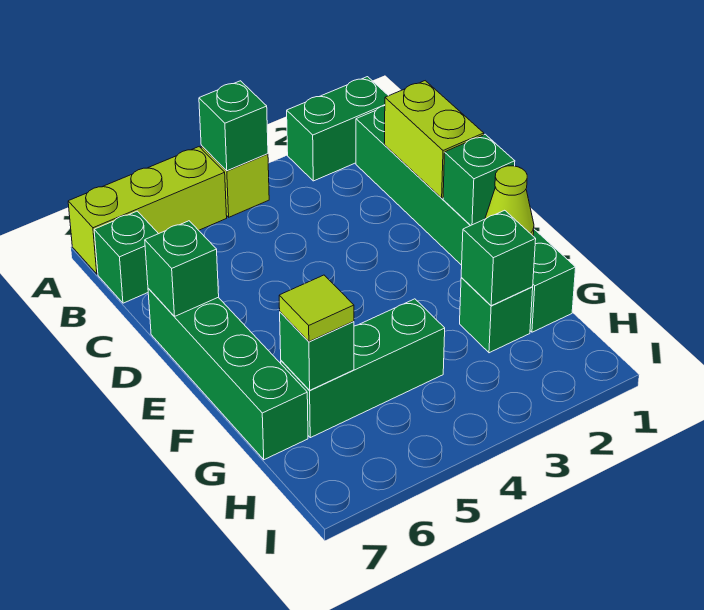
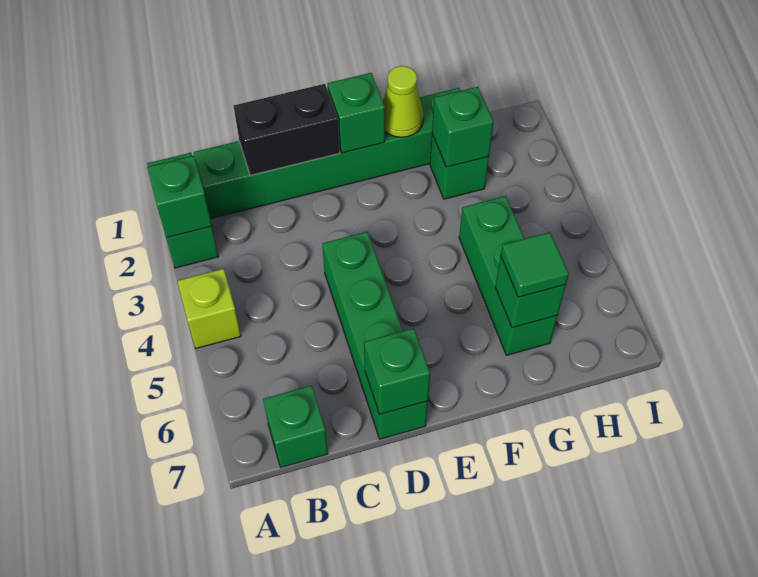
green 1x1 brick [199,81,268,171] -> green 1x1 brick moved to [147,156,212,238]
lime 1x3 brick [68,147,227,274] -> none
lime 1x2 brick [384,81,484,198] -> black 1x2 brick [234,84,340,176]
green 1x4 brick [148,288,308,460] -> green 1x4 brick turned to [322,232,428,439]
lime 1x1 tile [279,275,354,342] -> green 1x1 tile [501,232,569,297]

